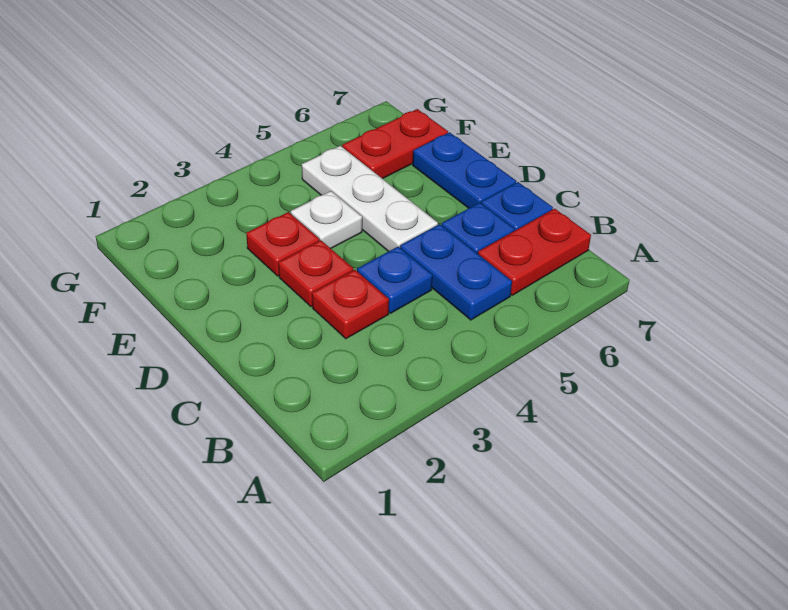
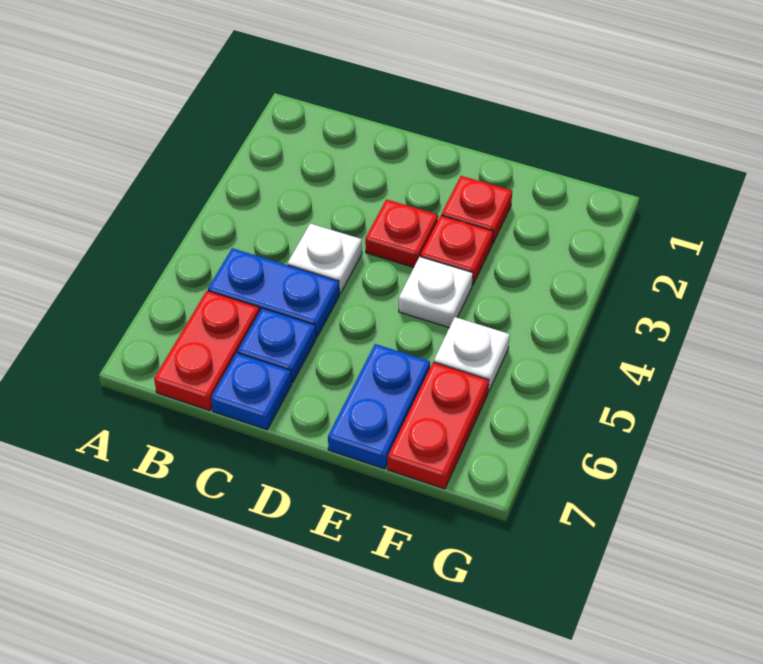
red 1x1 plate [312,270,389,339] -> red 1x1 plate moved to [441,176,512,244]
blue 1x1 plate [357,247,432,313] -> white 1x1 plate [288,224,362,294]
white 1x3 plate [302,146,438,252] -> white 1x1 plate [434,317,510,392]
blue 1x2 plate [413,132,516,208] -> blue 1x2 plate turned to [328,344,430,469]

